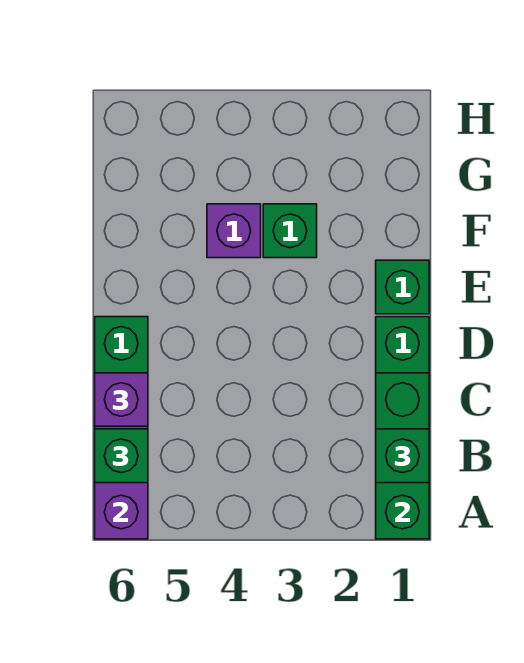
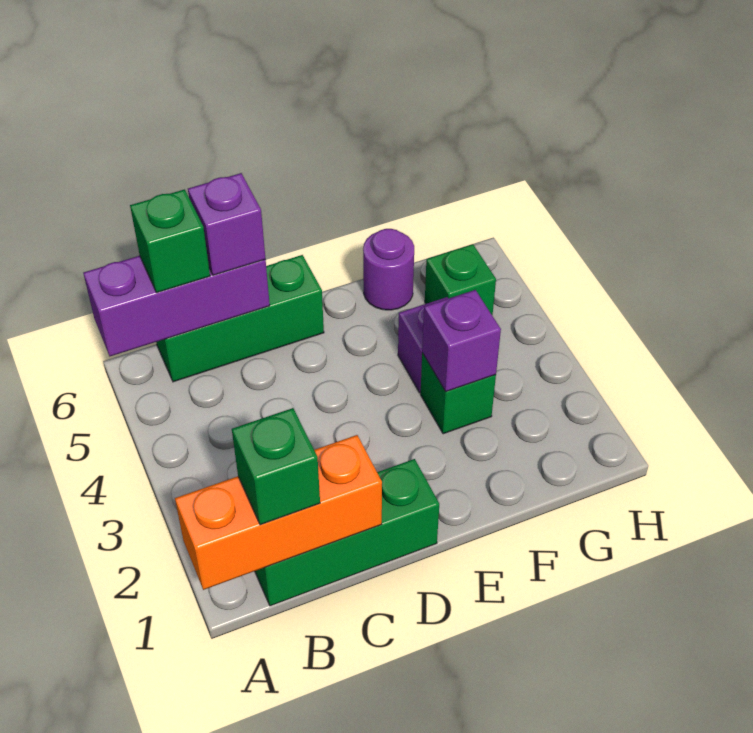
green 1x3 brick [376,373,429,539] -> orange 1x3 brick [175,435,382,590]
green 1x1 brick [376,260,429,314] -> green 1x1 brick moved to [425,244,496,315]
none -> purple 1x1 brick [422,290,501,391]
none -> purple 1x1 round brick [363,229,414,310]

